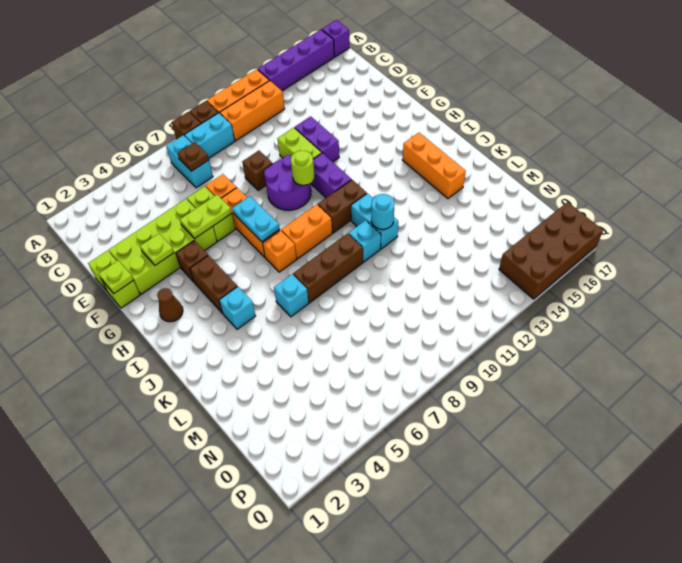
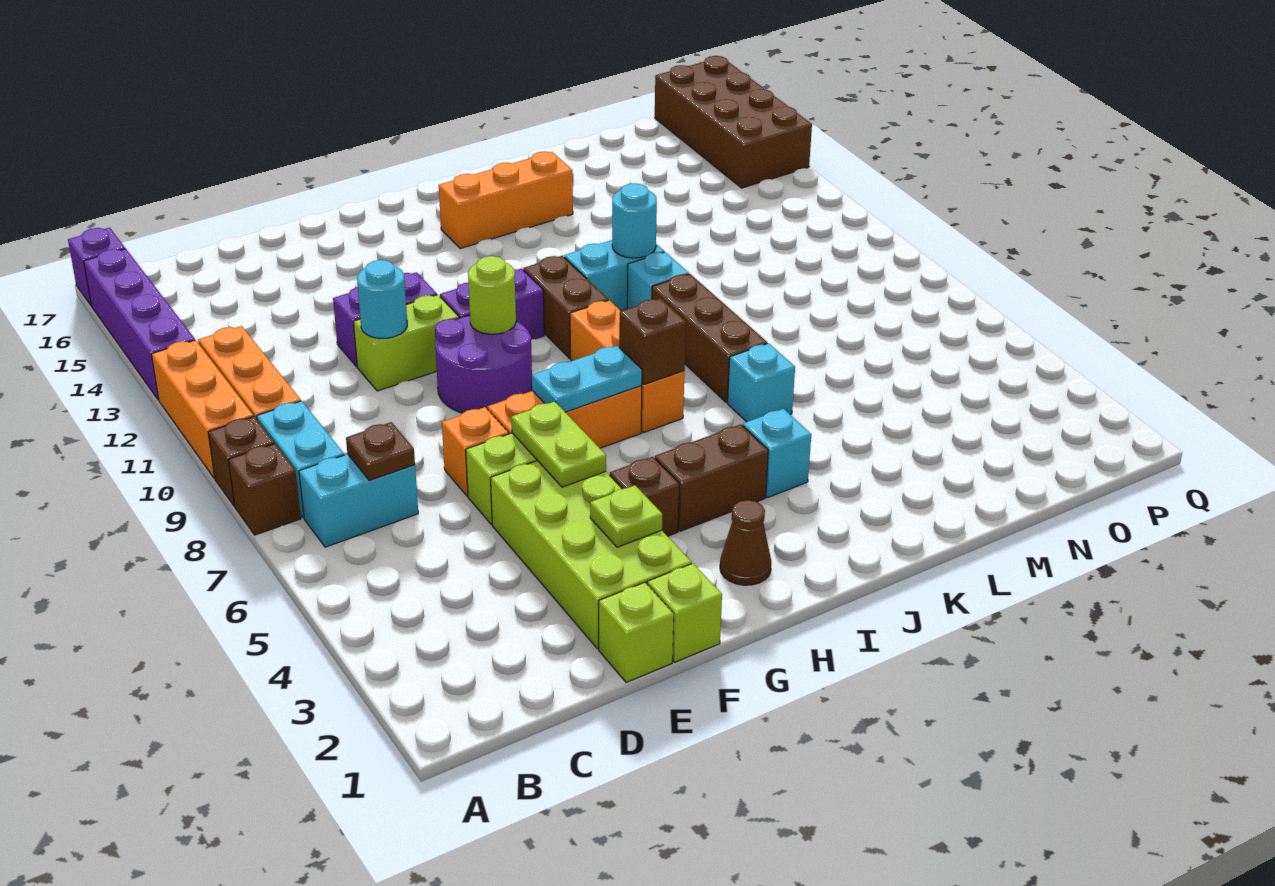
brown 1x1 brick [242,151,272,191] -> brown 1x1 brick moved to [619,298,686,384]
none -> cyan 1x1 round brick [357,260,407,338]
lime 1x1 plate [99,261,133,293] -> none

